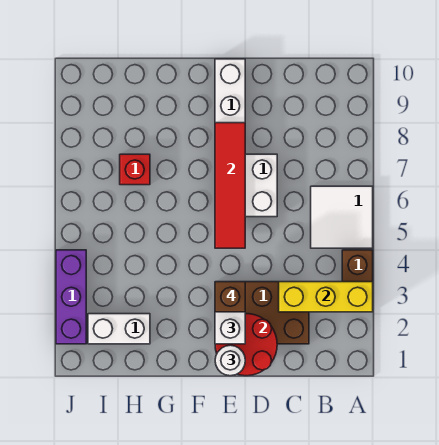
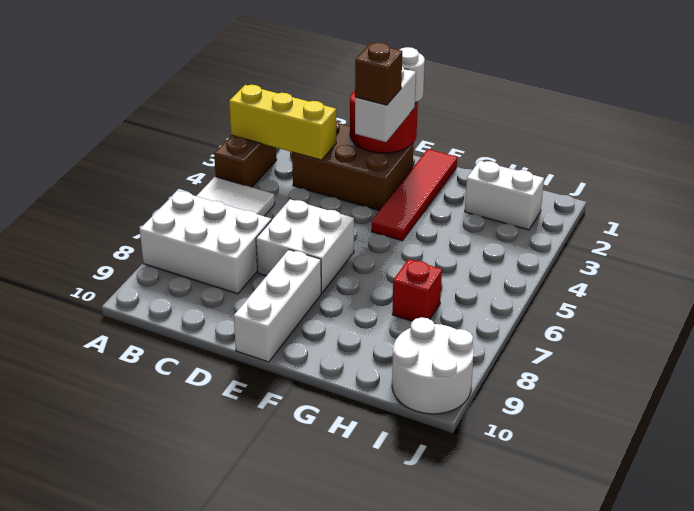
none -> white 2x3 brick [140,191,271,294]
red 1x4 tile [215,123,245,248] -> red 1x4 tile moved to [372,149,457,241]
none -> white 2x2 round brick [392,317,474,414]
purple 1x3 brick [56,250,86,344] -> none

